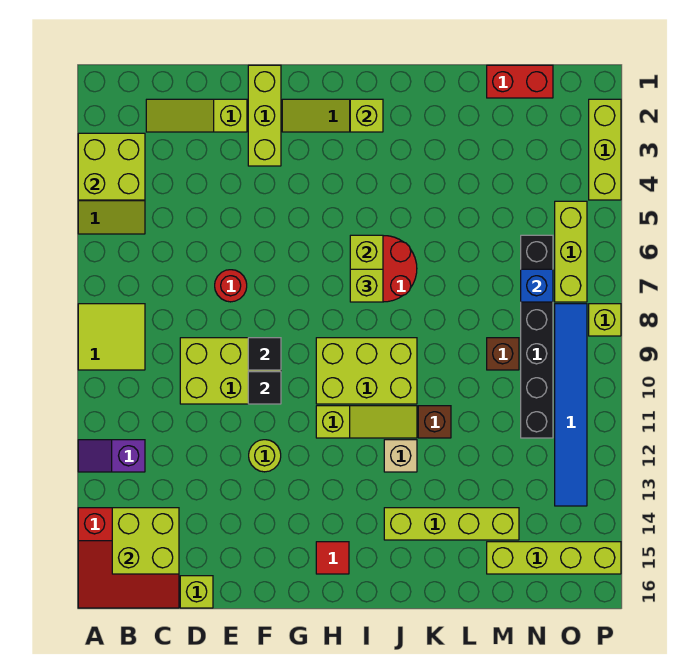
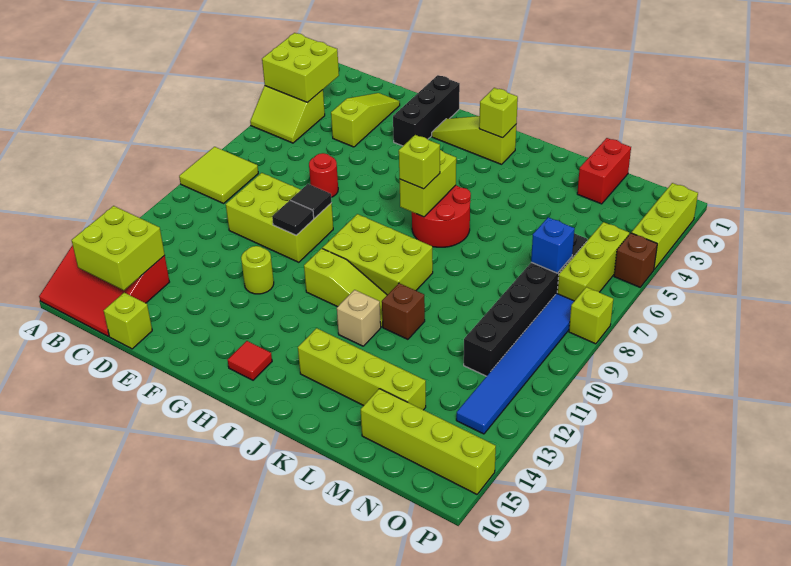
purple 1x2 slope [78,440,145,472] -> none
lime 1x3 slope [146,99,247,132] -> lime 1x3 slope turned to [331,93,400,147]
lime 1x3 brick [248,65,281,166] -> black 1x3 brick [393,75,460,146]
red 1x2 brick [487,65,553,98] -> red 1x2 brick turned to [577,138,631,204]
brown 1x1 brick [487,338,519,370] -> brown 1x1 brick moved to [614,233,657,287]

